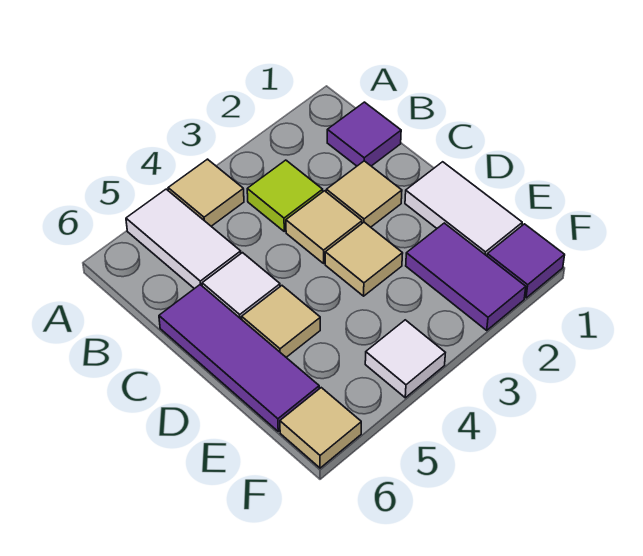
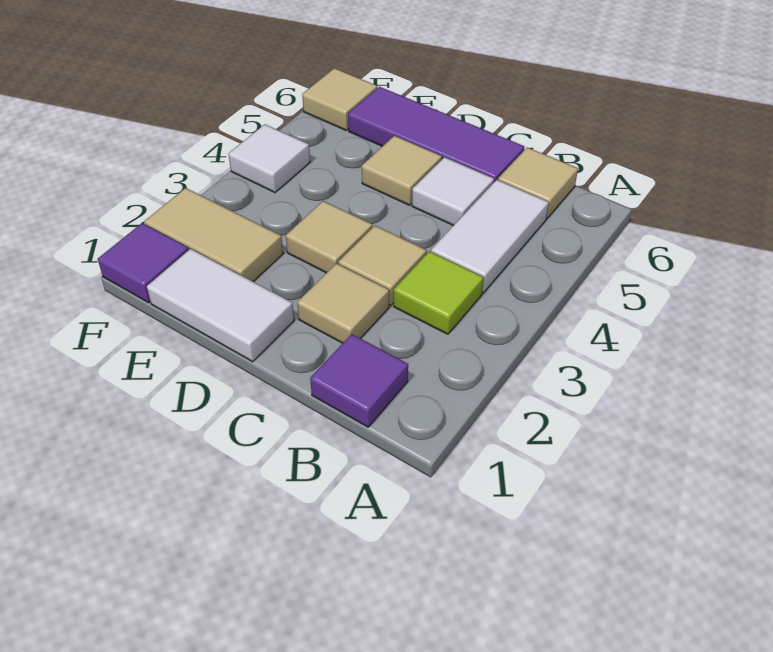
tan 1x1 tile [168,159,244,226] -> tan 1x1 tile moved to [498,147,578,218]
white 1x2 tile [126,189,241,289] -> white 1x2 tile turned to [431,180,549,293]
purple 1x2 tile [406,223,526,330] -> tan 1x2 tile [144,188,283,281]

